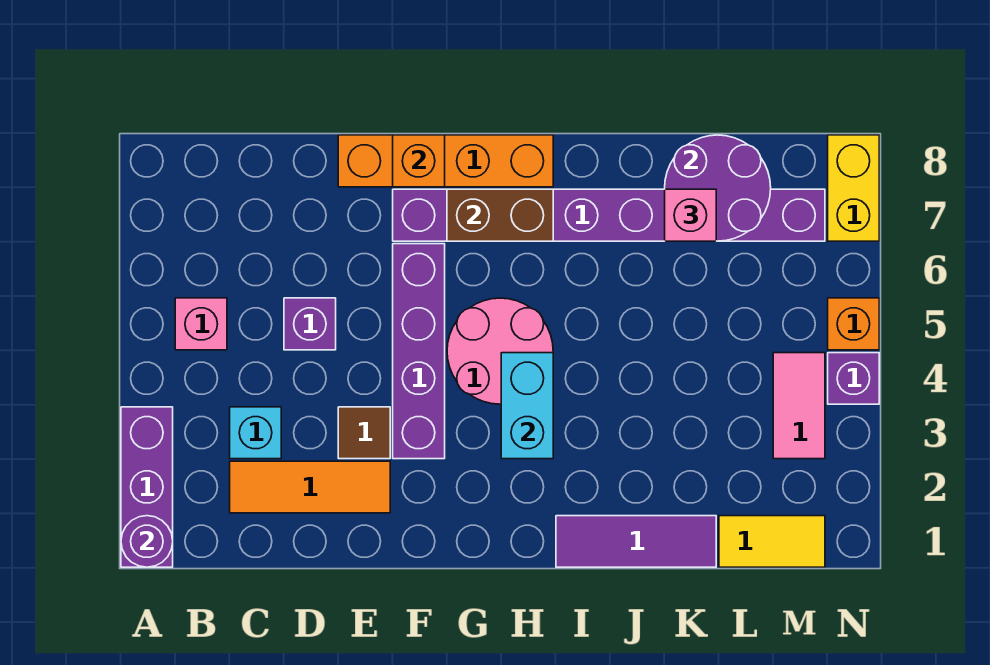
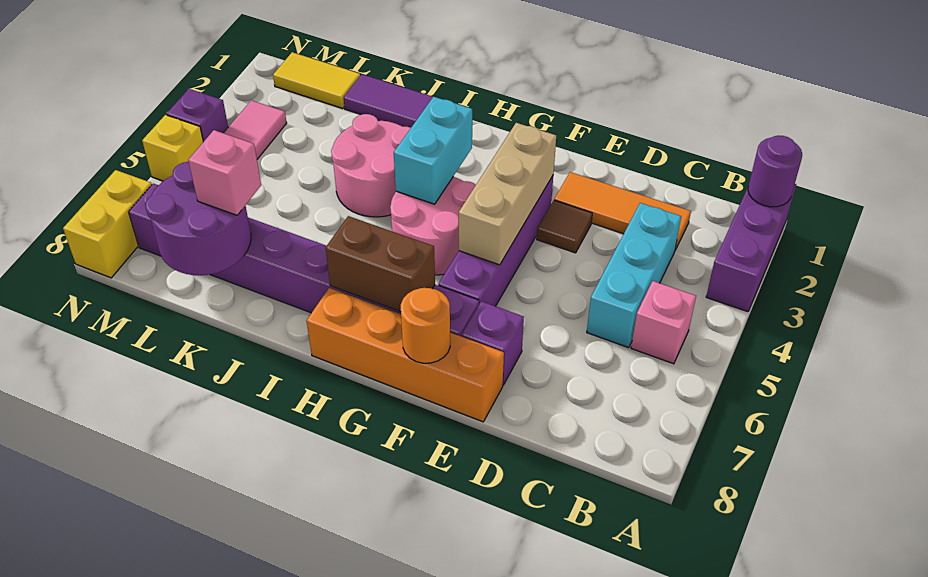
cyan 1x1 brick [230,407,281,459] -> cyan 1x3 brick [587,203,681,348]
purple 1x1 brick [284,298,336,350] -> purple 1x1 brick moved to [462,301,524,385]
none -> tan 1x3 brick [459,123,556,265]
orange 1x1 brick [393,135,445,187] -> orange 1x1 round brick [401,288,450,363]
none -> pink 2x2 round brick [331,114,411,217]
orange 1x1 brick [828,298,879,350] -> yellow 1x1 brick [142,115,203,181]

